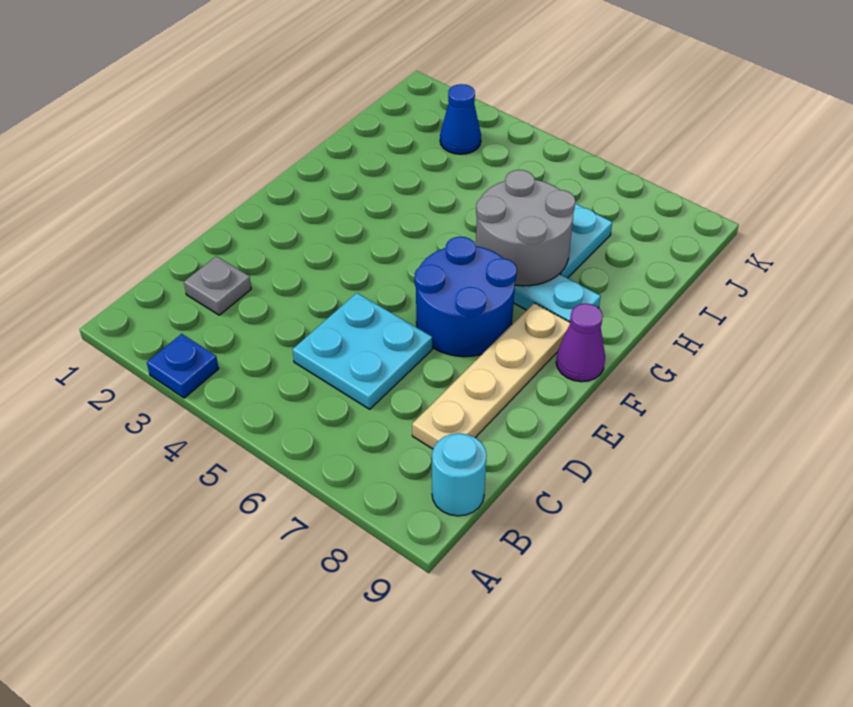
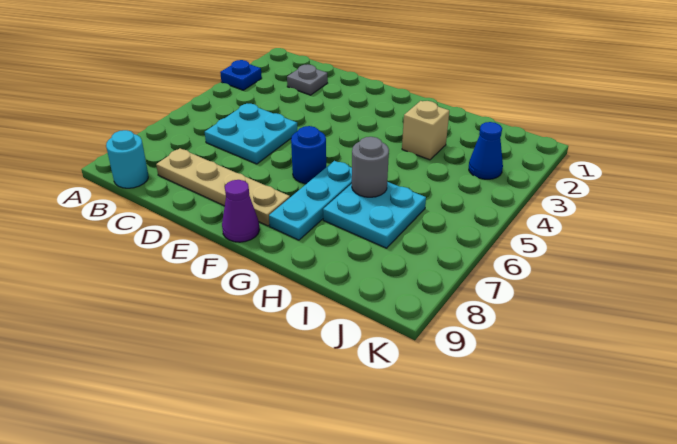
blue 2x2 round brick [415,237,517,357] -> blue 1x1 round brick [291,126,326,184]
grey 2x2 round brick [476,170,575,286] -> grey 1x1 round brick [352,137,389,197]
none -> tan 1x1 brick [402,101,449,160]

